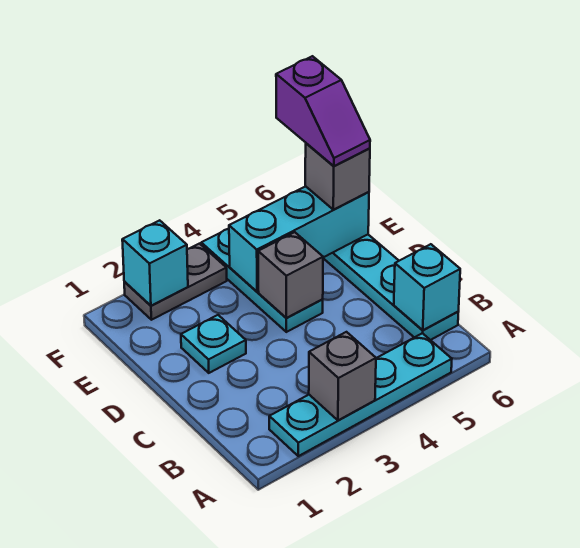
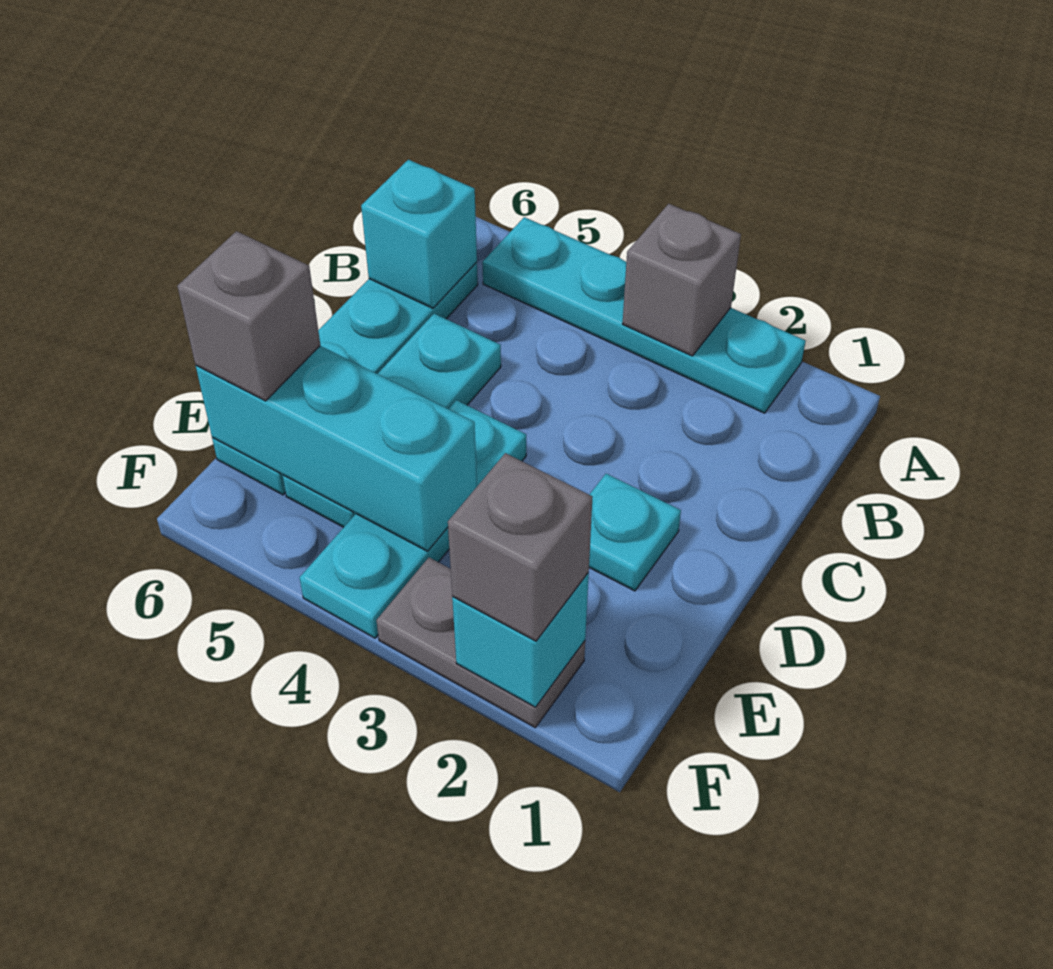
none -> cyan 1x3 plate [283,314,501,527]
grey 1x1 brick [258,232,323,318] -> grey 1x1 brick moved to [448,453,592,641]
purple 1x2 slope [276,56,370,166] -> none

